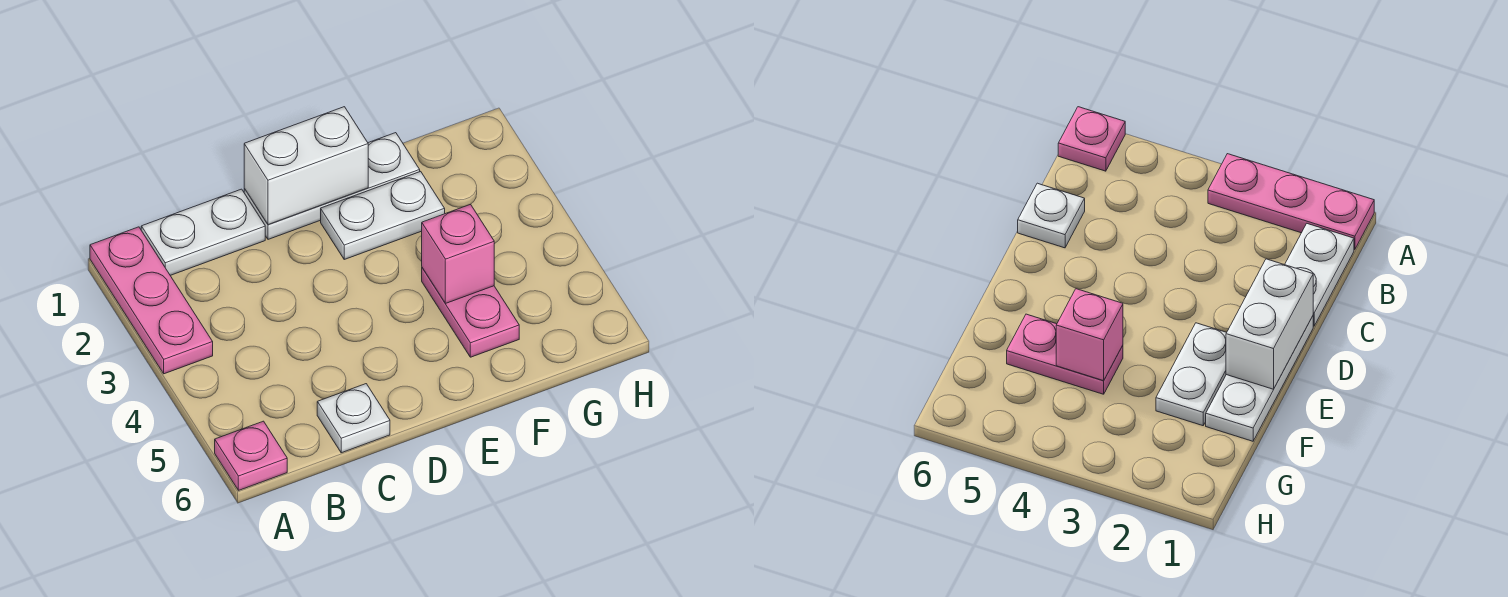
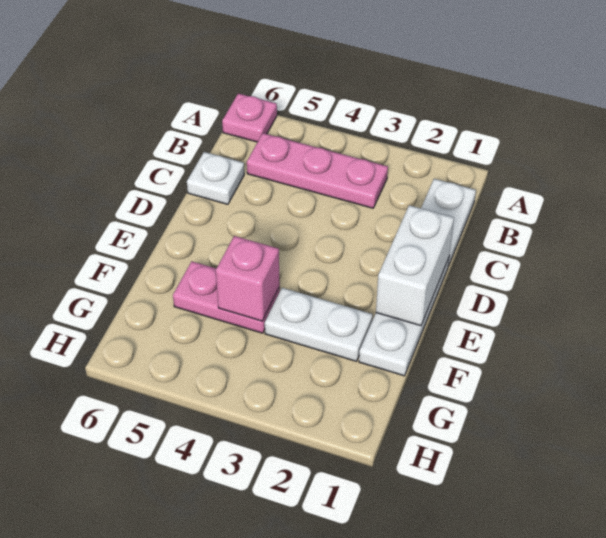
pink 1x3 plate [90,227,213,374] -> pink 1x3 plate moved to [247,133,388,208]
white 1x2 plate [321,171,445,259] -> white 1x2 plate turned to [265,288,373,361]

